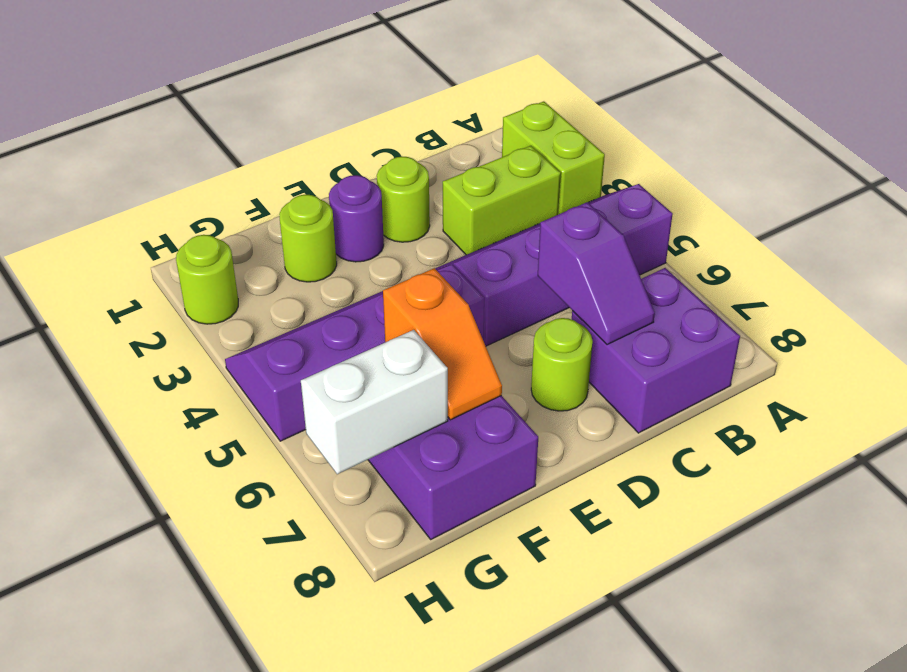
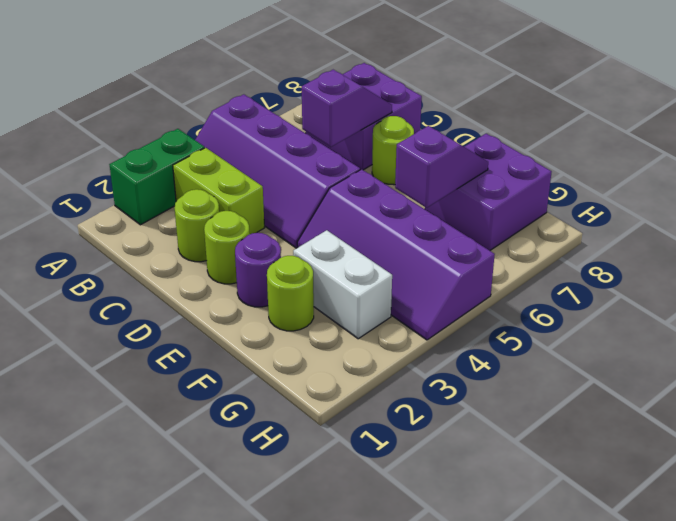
lime 1x2 brick [502,101,605,215] -> green 1x2 brick [109,129,204,225]
orange 1x2 slope [383,268,502,420] -> purple 1x2 slope [395,126,488,208]
white 1x2 brick [301,330,448,474] -> white 1x2 brick moved to [293,230,392,339]
lime 1x1 round brick [176,235,238,324] -> lime 1x1 round brick moved to [174,189,219,262]

